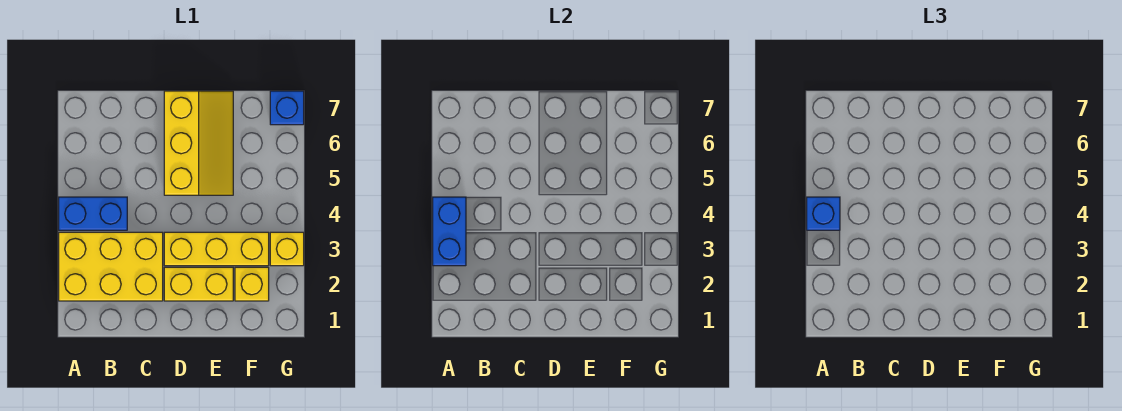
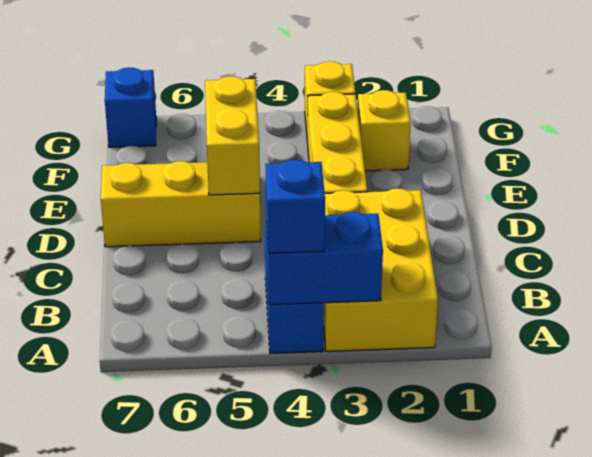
yellow 1x2 brick [164,267,233,301] -> yellow 1x2 brick moved to [205,76,260,195]

